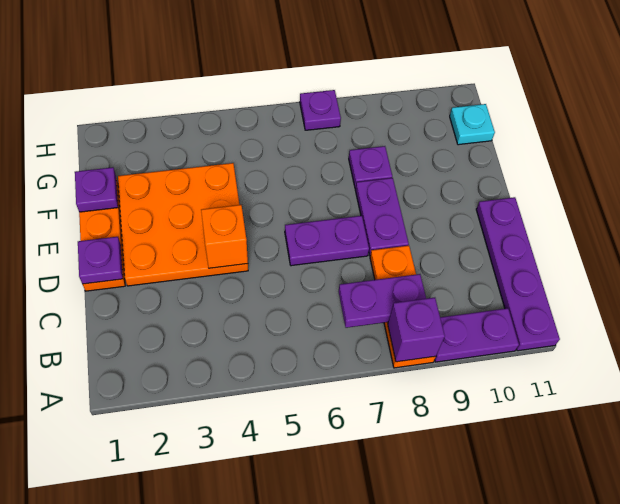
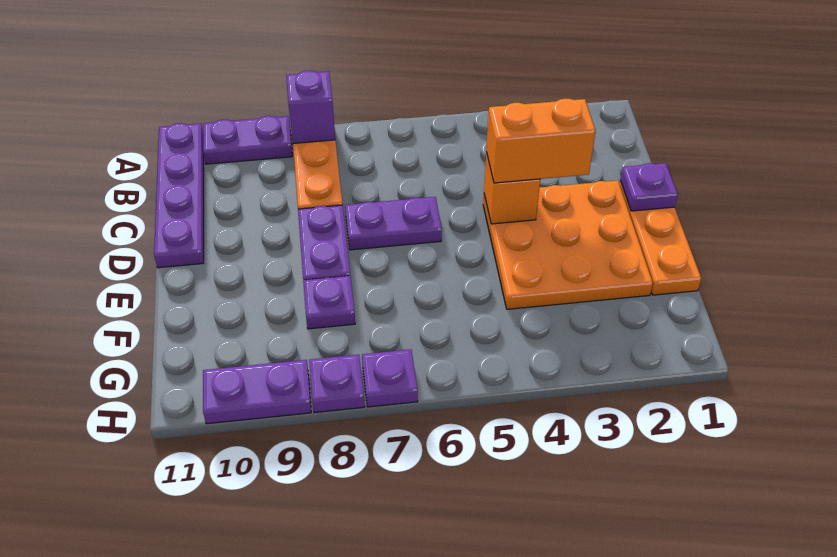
purple 1x2 plate [339,274,426,328] -> purple 1x2 plate moved to [203,360,311,424]
none -> orange 1x2 brick [486,99,596,183]
purple 1x1 plate [75,167,118,212] -> purple 1x1 plate moved to [309,355,365,413]
cyan 1x1 plate [450,104,495,145] -> none

